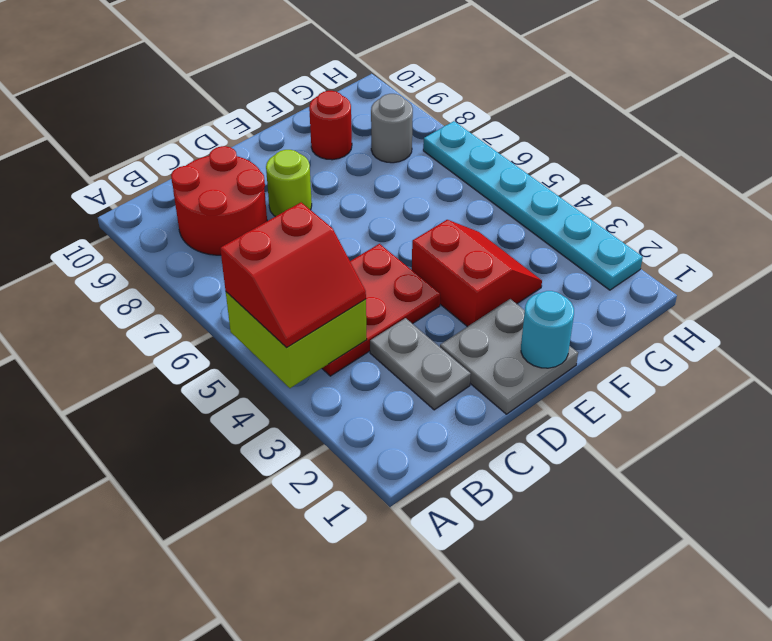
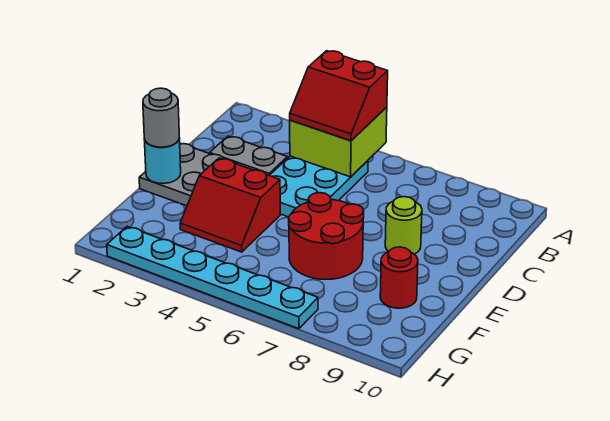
red 2x2 slope [220,202,366,348] -> red 2x2 slope turned to [290,51,388,141]
red 2x3 plate [322,244,440,376] -> cyan 2x3 plate [269,156,368,217]
red 2x2 round brick [171,146,267,255] -> red 2x2 round brick moved to [289,193,364,279]
grey 1x1 round brick [371,94,413,163] -> grey 1x1 round brick moved to [143,88,179,147]

